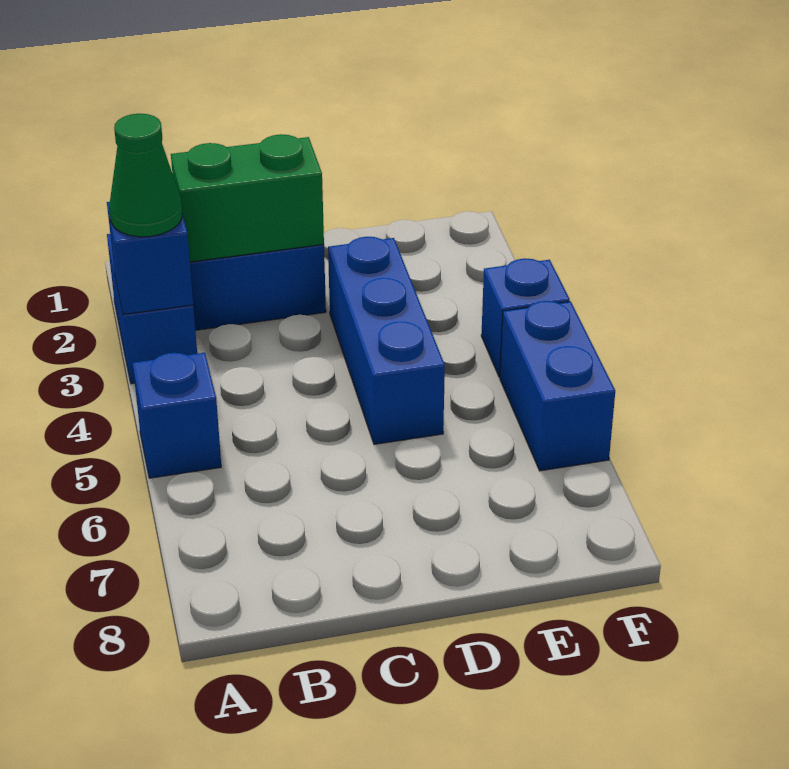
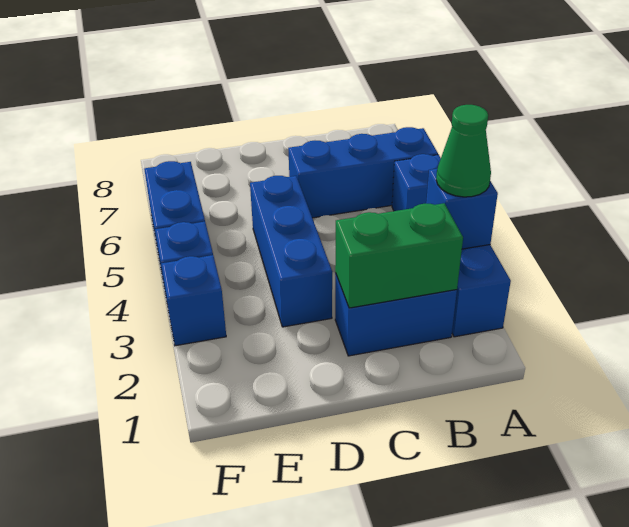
none -> blue 1x3 brick [288,127,438,218]
none -> blue 1x1 brick [161,255,226,346]

